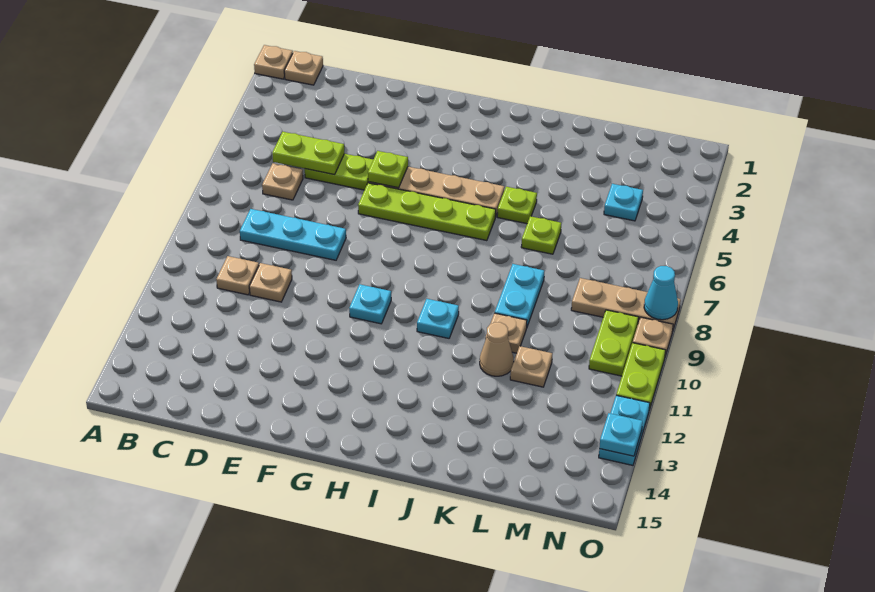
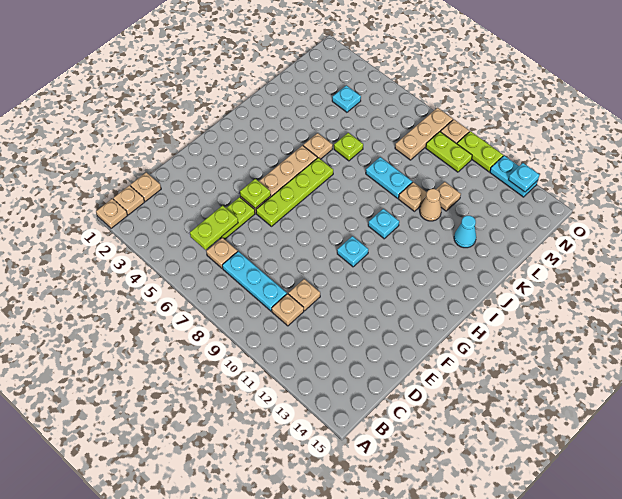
none -> tan 1x1 plate [130,172,161,201]
cyan 1x3 plate [240,209,346,260] -> cyan 1x3 plate turned to [222,251,287,311]
lime 1x1 plate [497,187,537,224] -> tan 1x1 plate [303,133,333,159]
cyan 1x1 cone [644,266,678,320] -> cyan 1x1 cone moved to [454,216,476,248]

